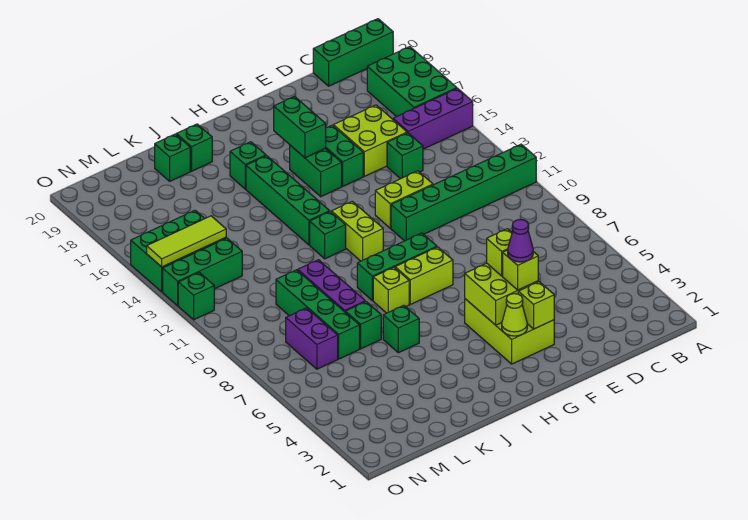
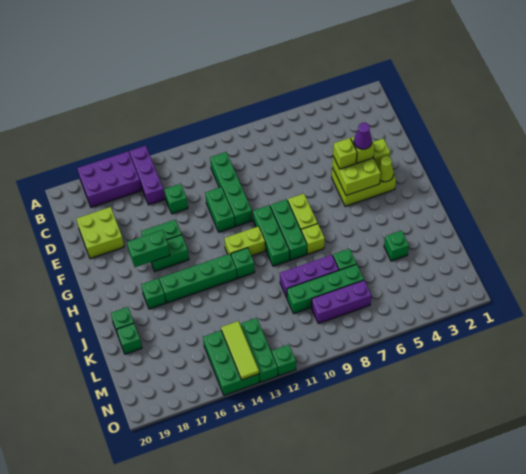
green 1x6 brick [391,144,536,241] -> green 1x4 brick [210,152,252,226]
green 2x3 brick [367,47,457,117] -> purple 2x3 brick [77,151,142,207]
green 1x3 brick [313,19,393,86] -> green 1x3 brick moved to [253,205,290,266]
lime 2x2 brick [333,105,407,176] -> lime 2x2 brick moved to [76,207,124,259]
lime 1x2 brick [375,171,433,228] -> green 1x2 brick [205,187,235,232]
green 1x1 brick [383,306,419,353] -> green 1x1 brick moved to [384,231,409,261]
purple 1x2 brick [286,308,338,369] -> purple 1x3 brick [311,280,371,323]

